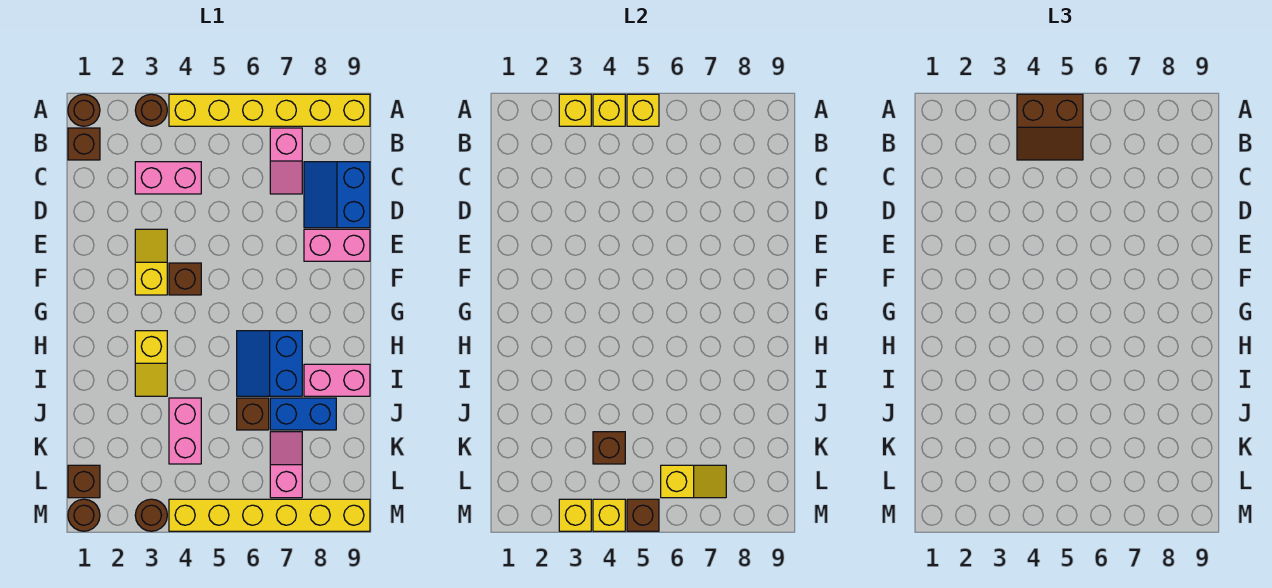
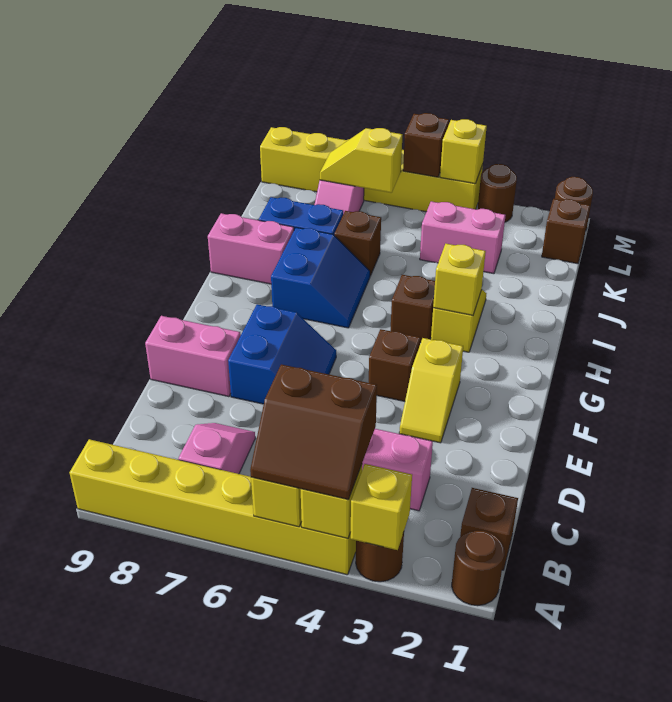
brown 2x2 slope [1017,94,1083,160] -> brown 2x2 slope turned to [250,364,377,500]
blue 2x2 slope [304,162,370,228] -> blue 2x2 slope moved to [228,304,336,404]
pink 1x2 brick [169,398,201,464] -> pink 1x2 brick turned to [420,201,505,274]
brown 1x1 brick [593,432,625,464] -> brown 1x1 brick moved to [390,275,435,343]
yellow 1x1 brick [559,499,591,531] -> yellow 1x1 brick moved to [433,244,486,315]

